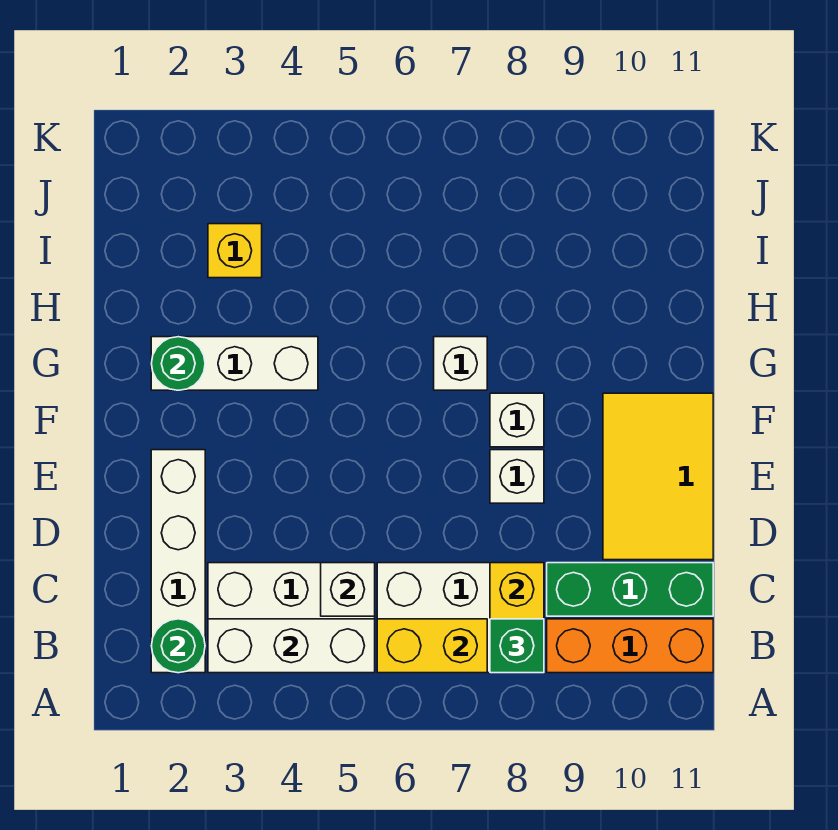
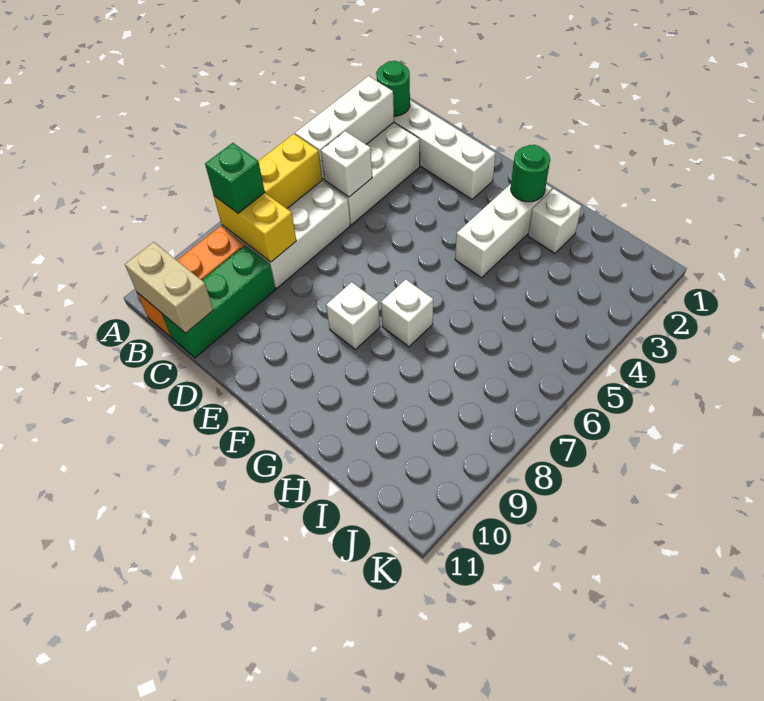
none -> tan 1x2 brick [125,242,213,333]
yellow 2x3 tile [603,393,713,560] -> none
white 1x1 brick [490,450,544,503] -> white 1x1 brick moved to [528,189,581,253]
yellow 1x1 brick [208,224,262,278] -> none

